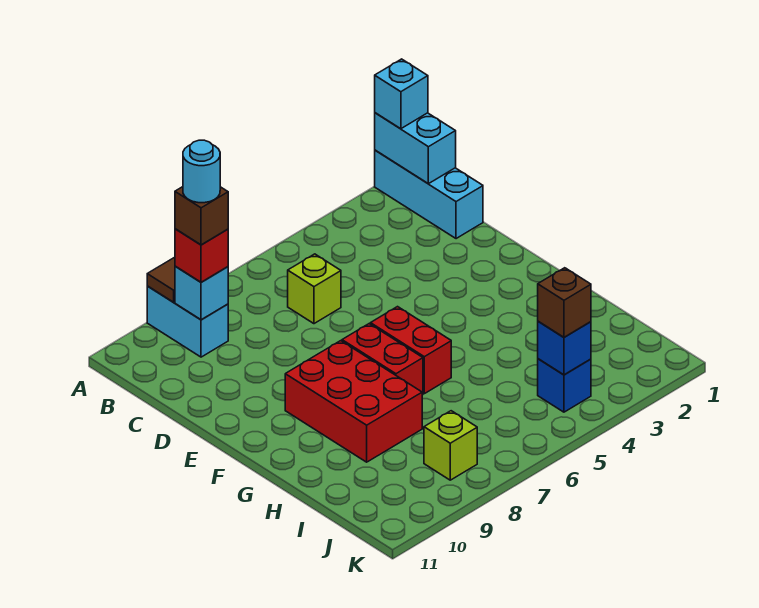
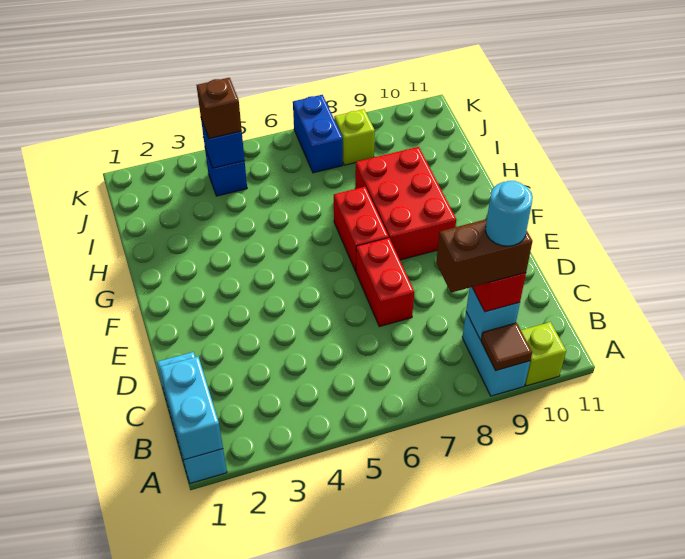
cyan 1x1 brick [375,59,428,129] -> none
brown 1x1 brick [175,187,228,245] -> brown 1x2 brick [436,219,533,293]
lime 1x1 brick [288,254,341,324] -> lime 1x1 brick moved to [521,322,566,386]
red 1x2 brick [371,307,451,394] -> red 1x2 brick moved to [356,238,414,326]
none -> blue 1x2 brick [293,95,343,173]

